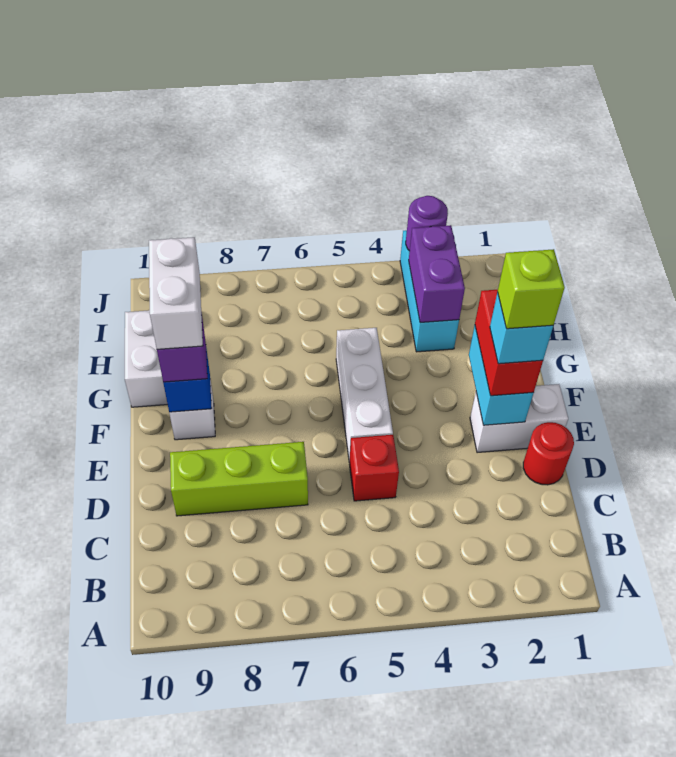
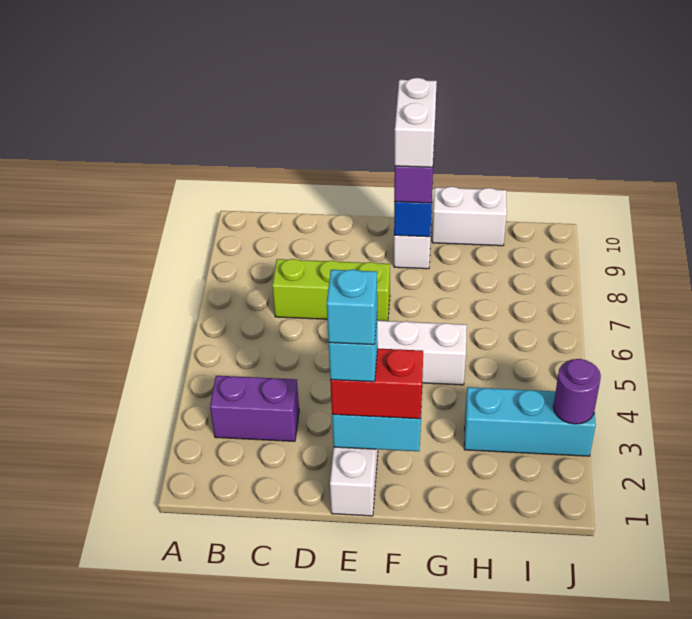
red 1x1 round brick [523,422,574,485] -> none
red 1x1 brick [349,435,399,501] -> none
lime 1x3 brick [170,442,308,516] -> lime 1x3 brick turned to [272,259,390,321]
lime 1x1 brick [498,249,565,329] -> cyan 1x1 brick [327,269,377,345]
white 1x2 brick [149,237,203,349] -> white 1x2 brick turned to [395,78,437,167]
purple 1x2 brick [409,225,465,323] -> purple 1x2 brick moved to [210,376,299,441]

